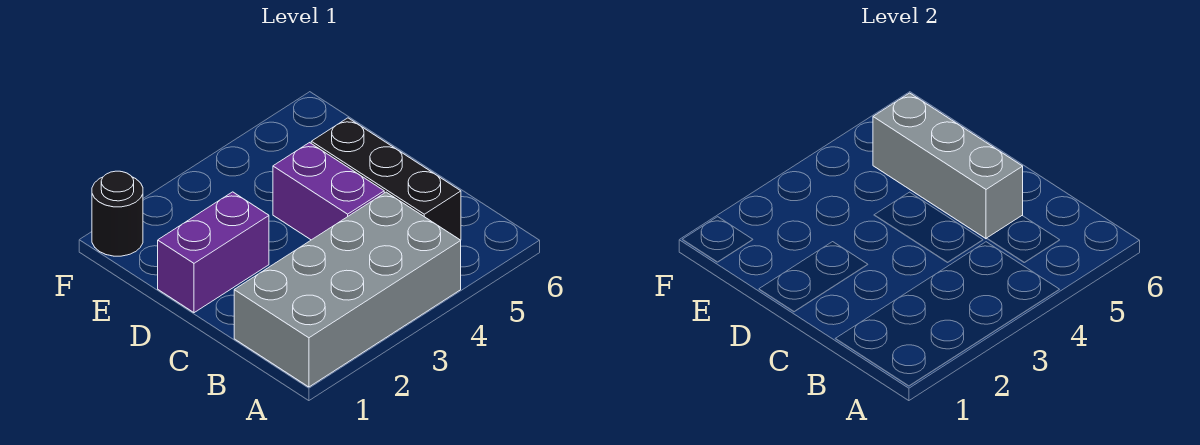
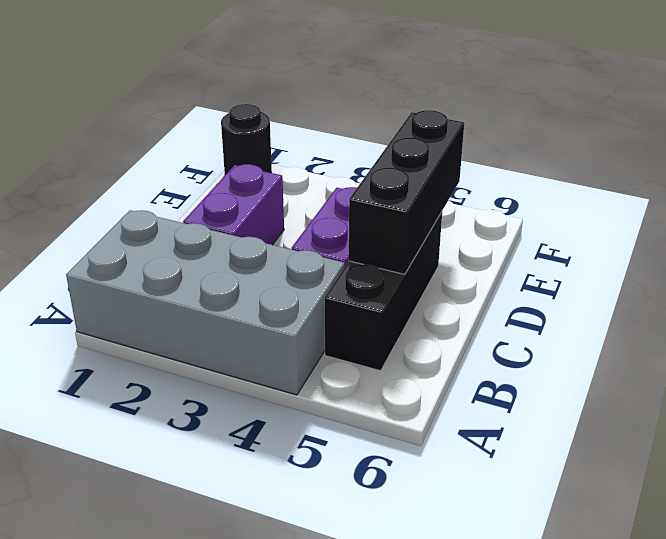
grey 1x3 brick [873,93,1023,239] -> black 1x3 brick [349,110,464,274]
purple 1x2 brick [158,192,269,313] -> purple 1x2 brick turned to [183,164,284,245]

